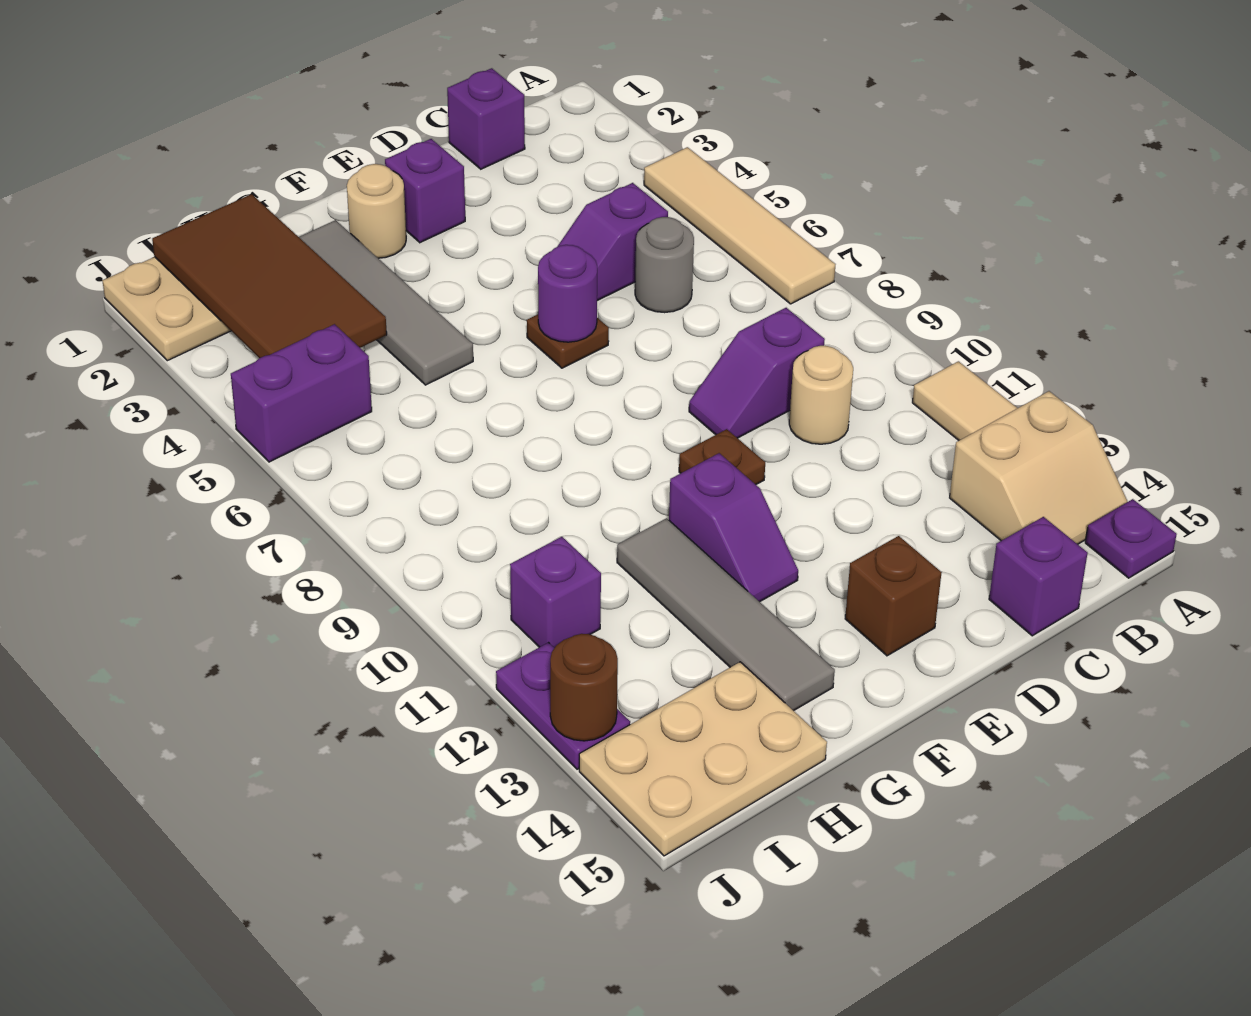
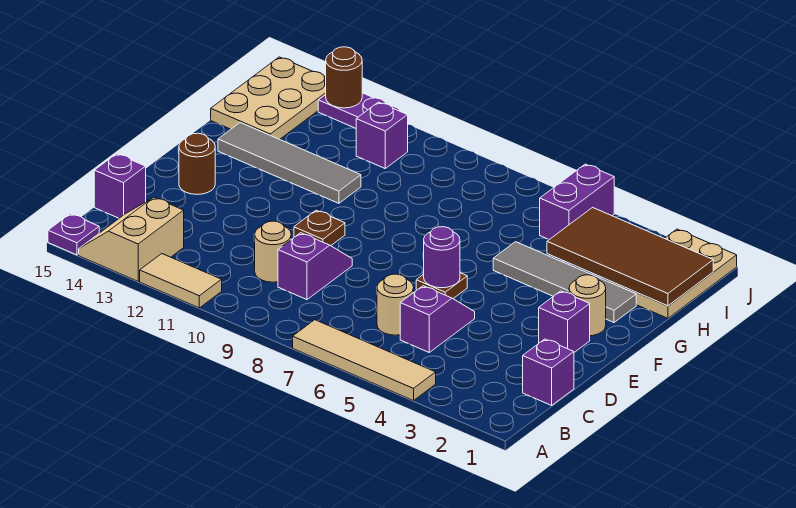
grey 1x1 round brick [635,217,694,313] -> tan 1x1 round brick [377,274,414,335]
brown 1x1 brick [845,536,942,656] -> brown 1x1 round brick [179,133,215,194]
purple 1x2 slope [669,453,798,602] -> none

